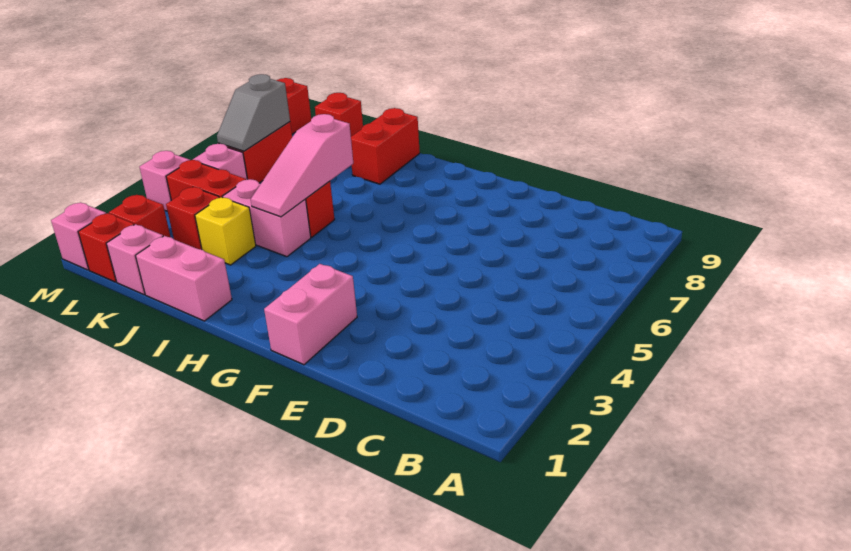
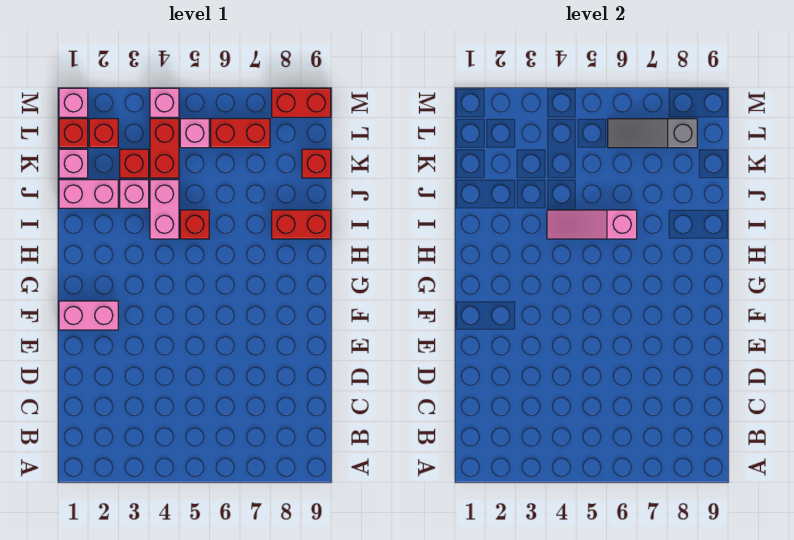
pink 1x2 brick [136,236,232,321] -> pink 1x2 brick turned to [59,180,118,208]
yellow 1x1 brick [195,197,256,265] -> pink 1x1 brick [120,180,149,208]
grey 1x2 slope [217,74,290,151] -> grey 1x3 slope [608,119,697,148]

